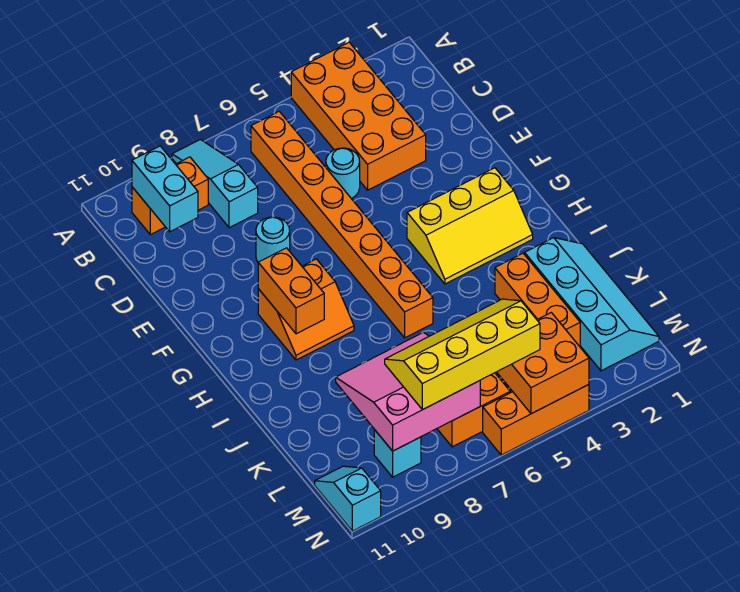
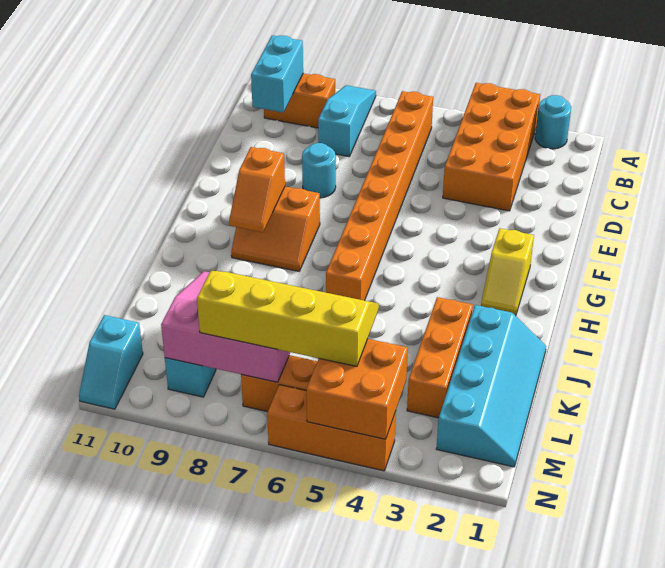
cyan 1x1 round brick [326,148,360,199] -> cyan 1x1 round brick moved to [535,95,571,149]
yellow 2x3 slope [407,168,533,284] -> yellow 1x2 slope [481,228,534,316]
orange 1x2 brick [258,248,324,334] -> orange 1x2 slope [229,147,285,232]
cyan 1x2 slope [315,466,381,531] -> cyan 1x2 slope turned to [79,315,143,409]

